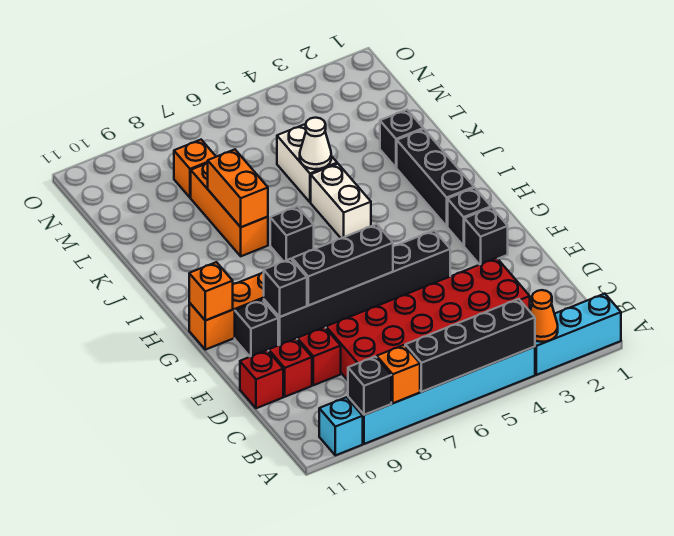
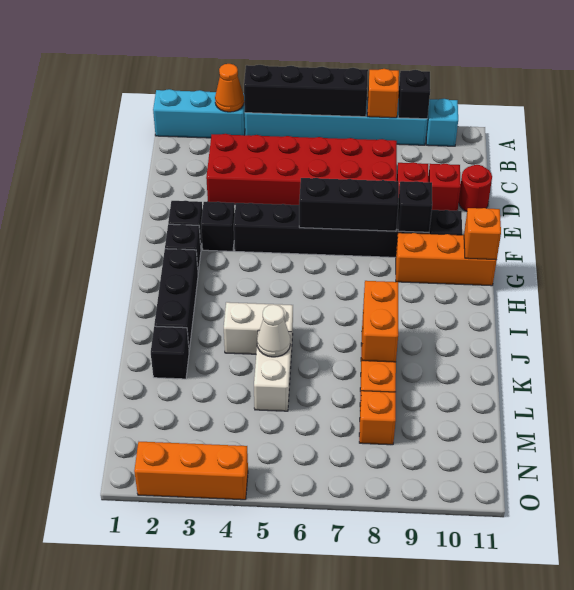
red 1x1 brick [240,350,283,408] -> red 1x1 round brick [459,165,492,211]
white 1x2 brick [311,164,371,238] -> white 1x2 brick turned to [224,302,293,354]
black 1x1 brick [270,206,314,261] -> black 1x1 brick moved to [201,202,235,251]
none -> orange 1x3 brick [134,442,248,500]

